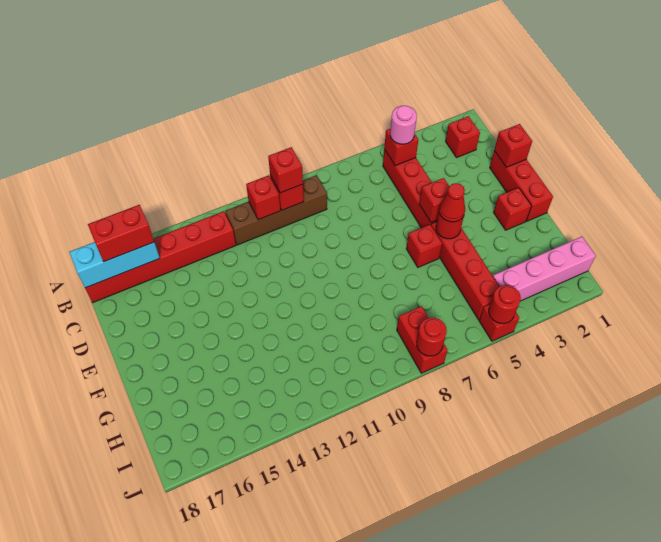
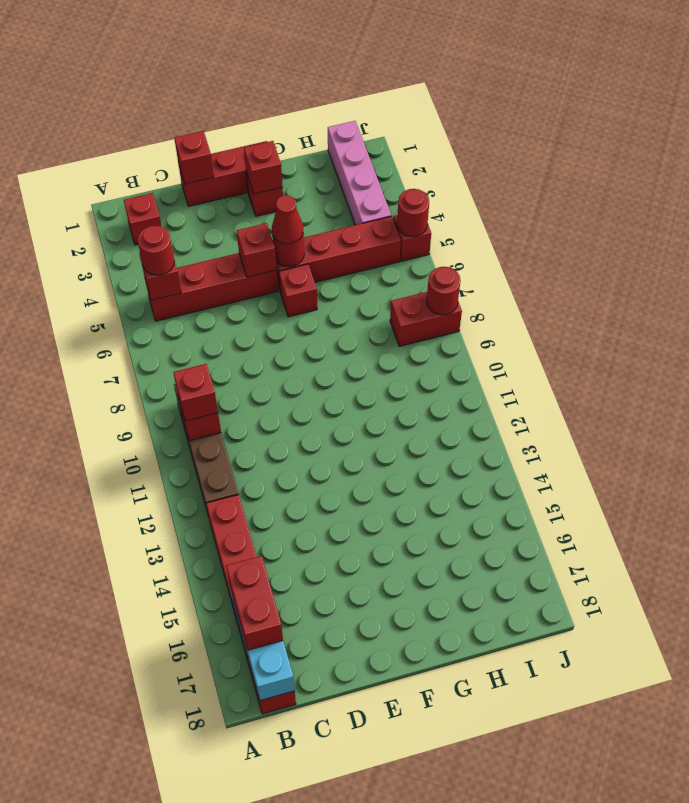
pink 1x1 round brick [390,106,417,144] -> red 1x1 round brick [138,226,174,275]
red 1x1 brick [246,175,280,220] -> red 1x1 brick moved to [244,141,283,194]

